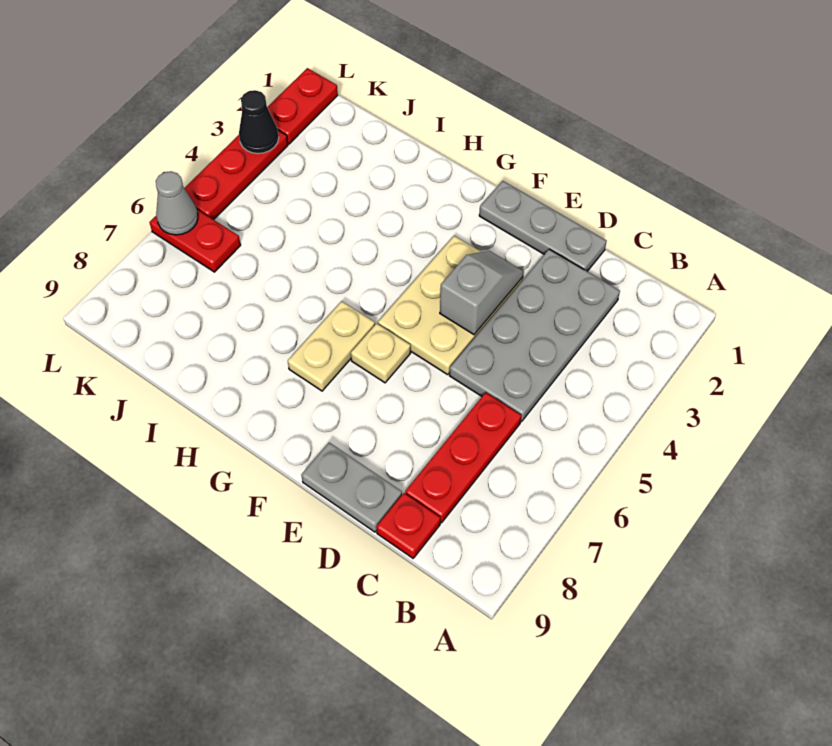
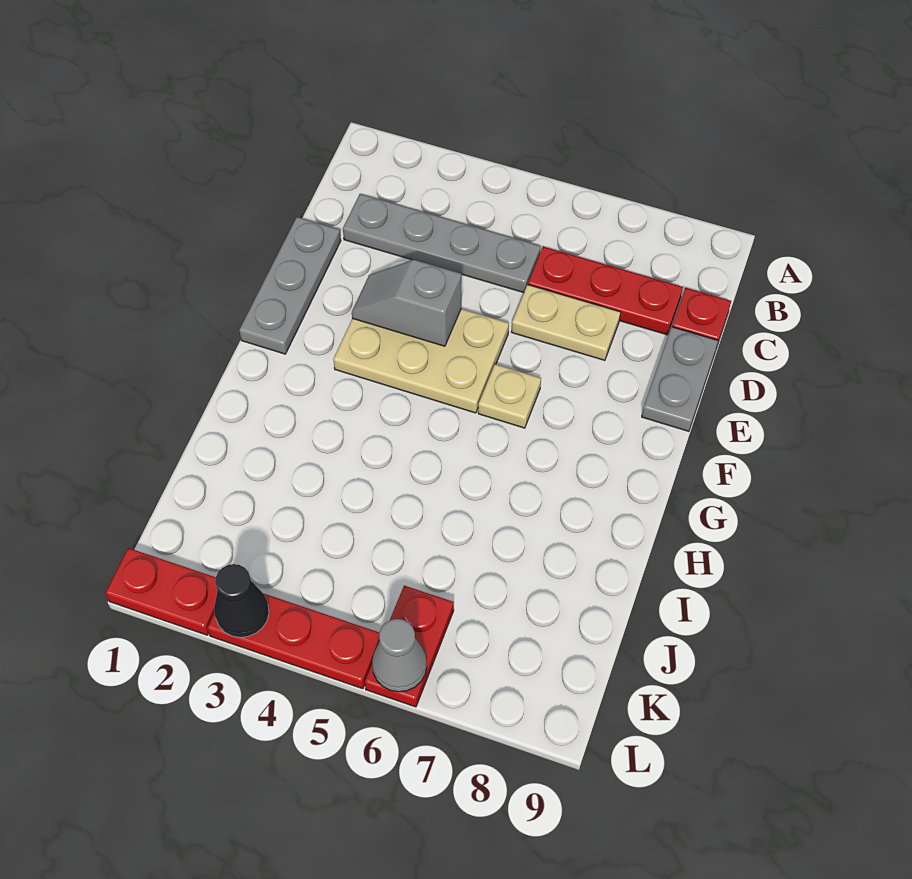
grey 2x4 plate [449,249,620,422] -> grey 1x4 plate [343,194,541,293]
tan 1x2 plate [288,301,375,391] -> tan 1x2 plate moved to [512,285,621,360]

